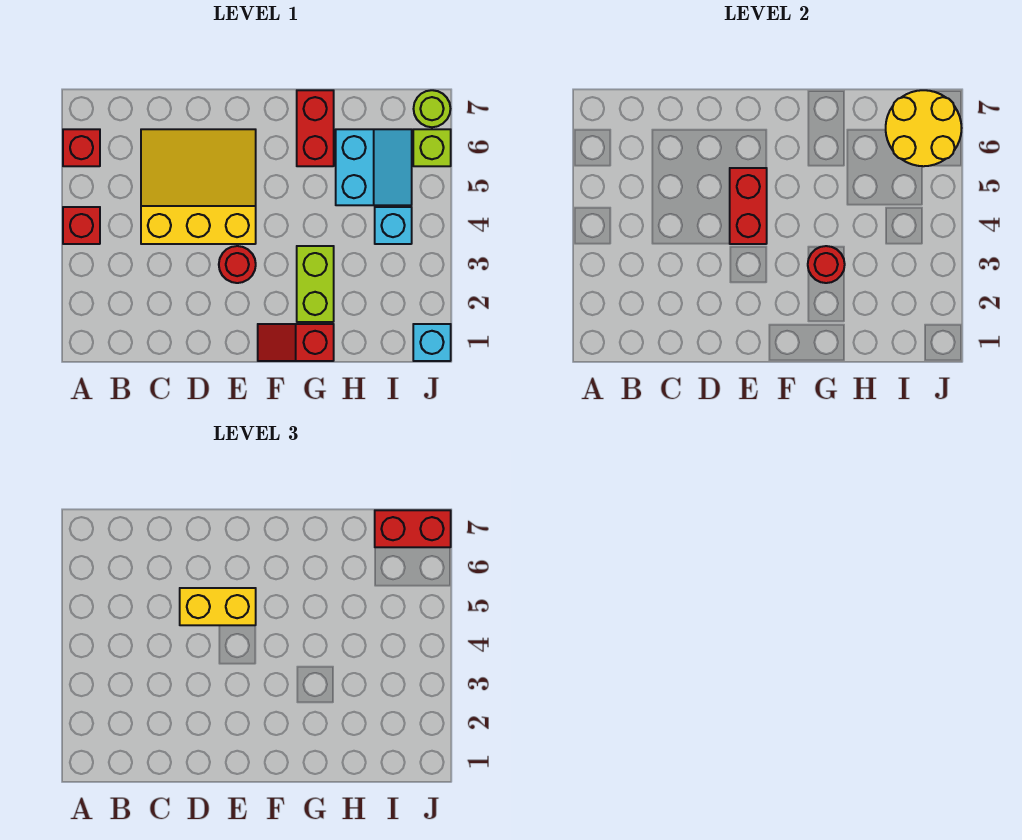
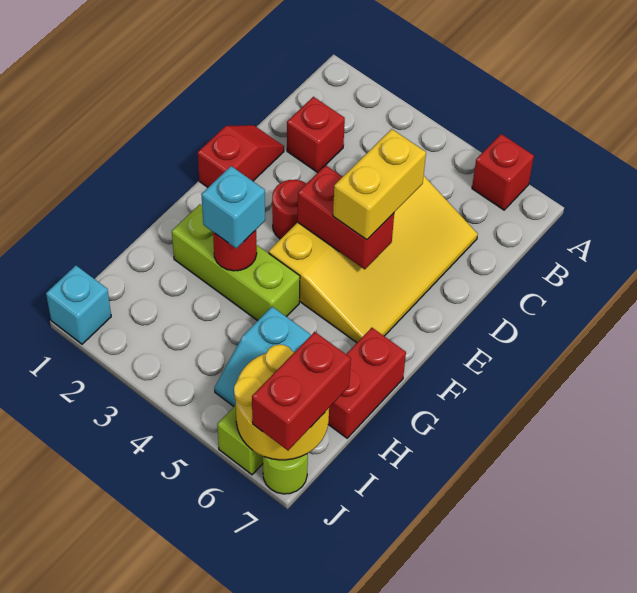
red 1x1 brick [63,207,100,244] -> red 1x1 brick moved to [287,97,345,173]
yellow 3x3 slope [141,129,256,244] -> yellow 3x4 slope [269,176,478,343]
red 1x2 slope [258,324,334,361] -> red 1x2 slope moved to [198,125,284,187]
lime 1x2 brick [297,246,334,322] -> lime 1x3 brick [172,204,300,321]
red 1x2 brick [297,90,334,166] -> red 1x2 brick turned to [328,328,406,438]
cyan 1x1 brick [375,207,412,244] -> cyan 1x1 brick moved to [201,166,265,248]

